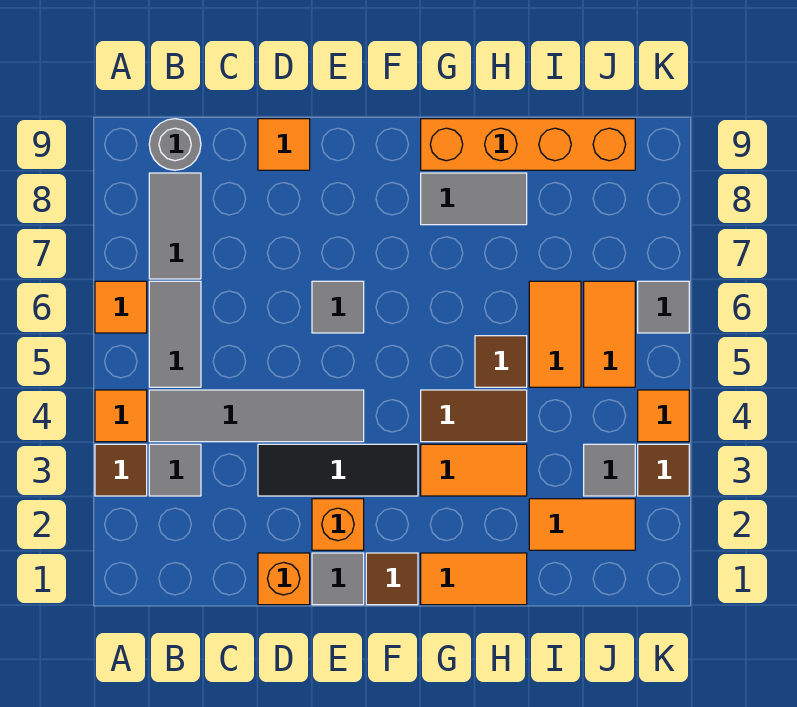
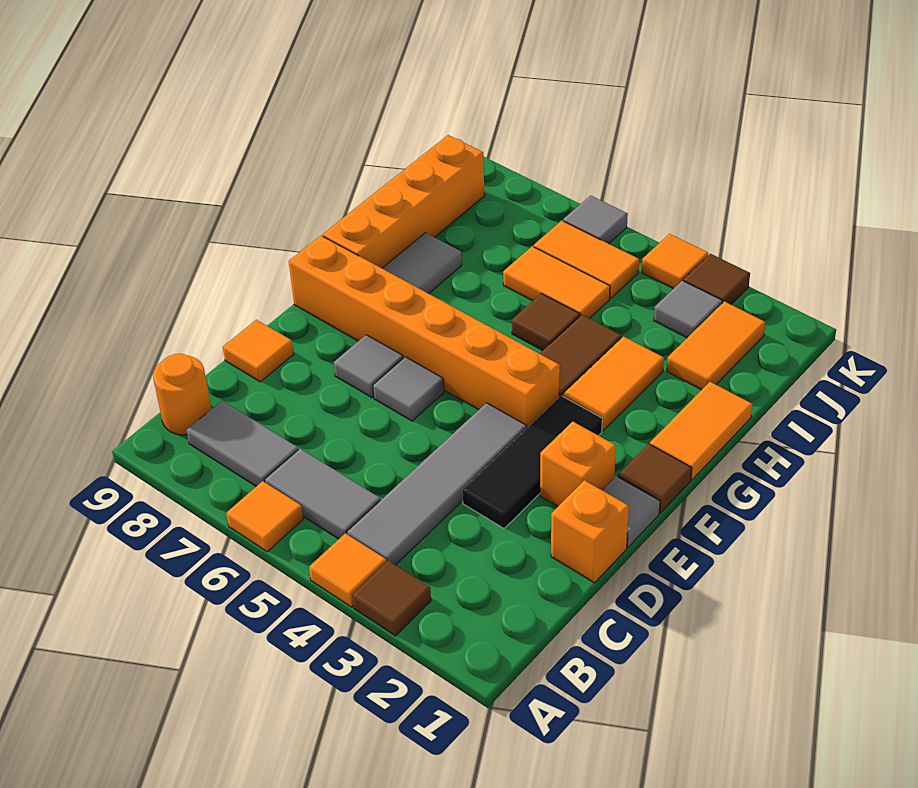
grey 1x1 tile [149,444,201,496] -> grey 1x1 tile moved to [334,335,403,398]
grey 1x1 round brick [149,119,201,170] -> orange 1x1 round brick [153,354,211,435]
none -> orange 1x6 brick [289,236,560,428]

